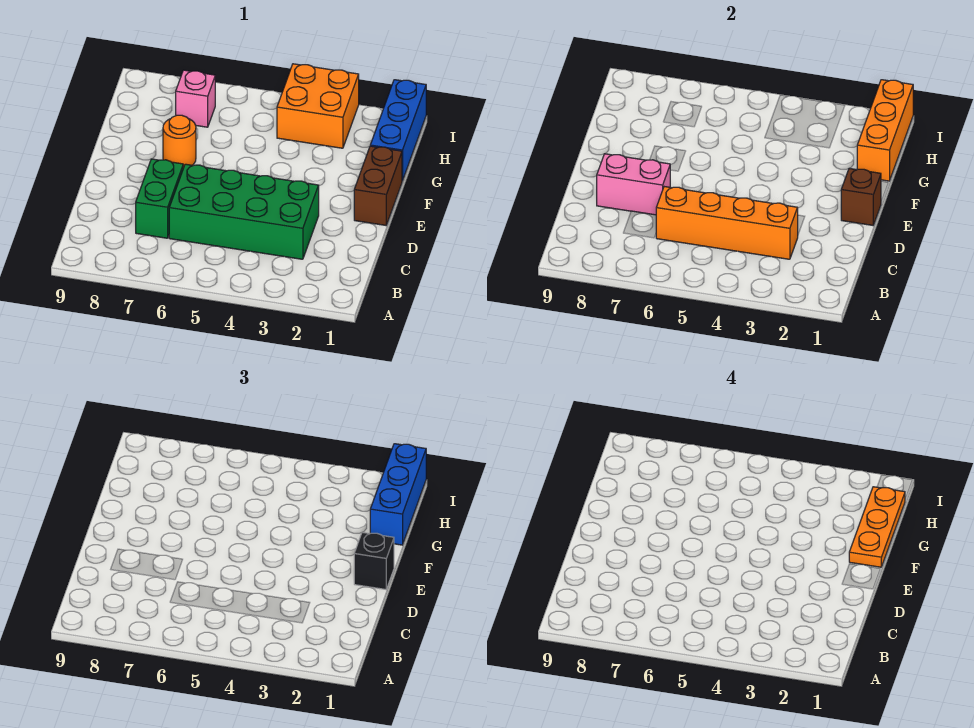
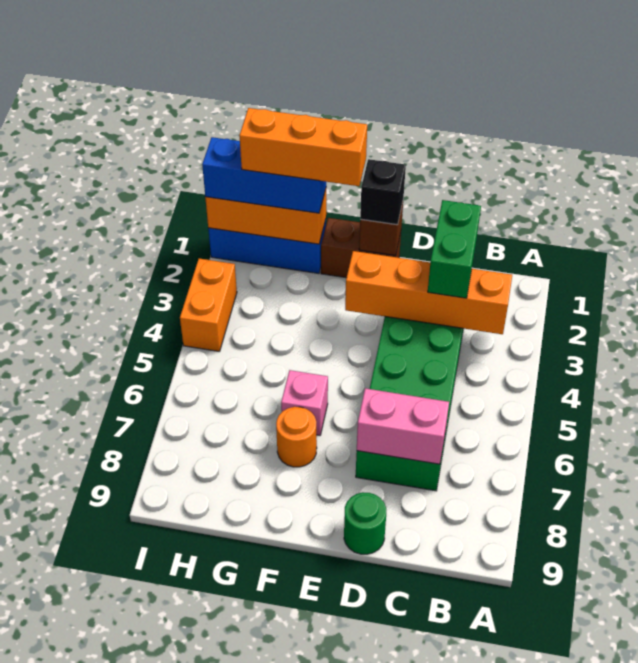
none -> green 1x2 brick [428,200,481,298]
orange 1x4 brick [656,187,798,259] -> orange 1x4 brick turned to [345,251,512,334]
pink 1x2 brick [597,154,670,215] -> pink 1x2 brick turned to [357,388,449,464]
none -> green 1x1 round brick [344,492,386,554]
orange 1x3 plate [849,487,905,567] -> orange 1x3 brick [239,108,367,186]
orange 2x2 brick [277,64,359,148] -> orange 1x2 brick [180,258,237,351]
pink 1x1 brick [176,70,215,127] -> pink 1x1 brick moved to [281,370,328,435]

